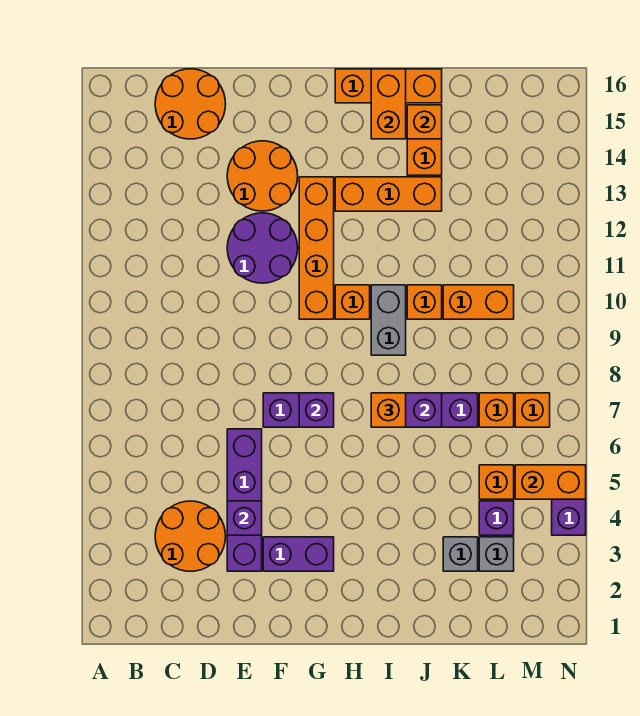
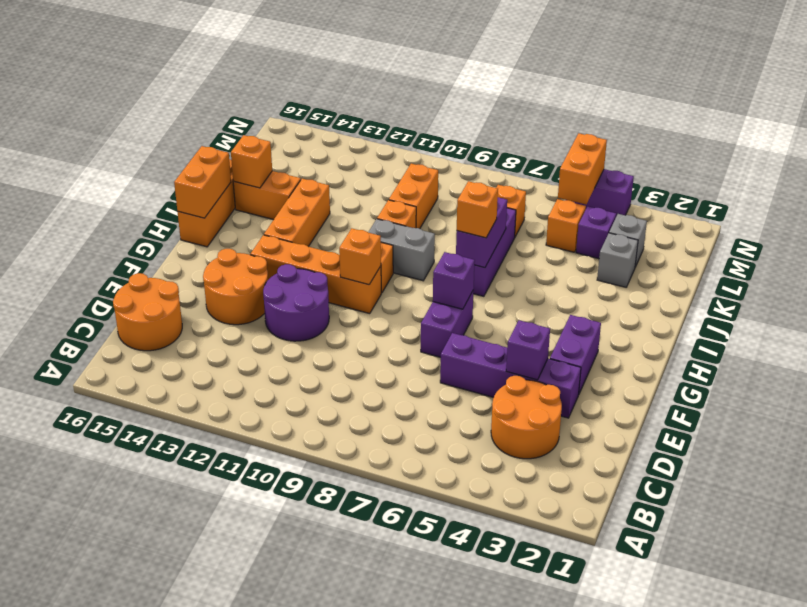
orange 1x2 brick [371,69,406,139] -> orange 1x2 brick turned to [174,146,231,218]
orange 1x1 brick [515,393,550,427] -> orange 1x1 brick moved to [339,228,381,285]

